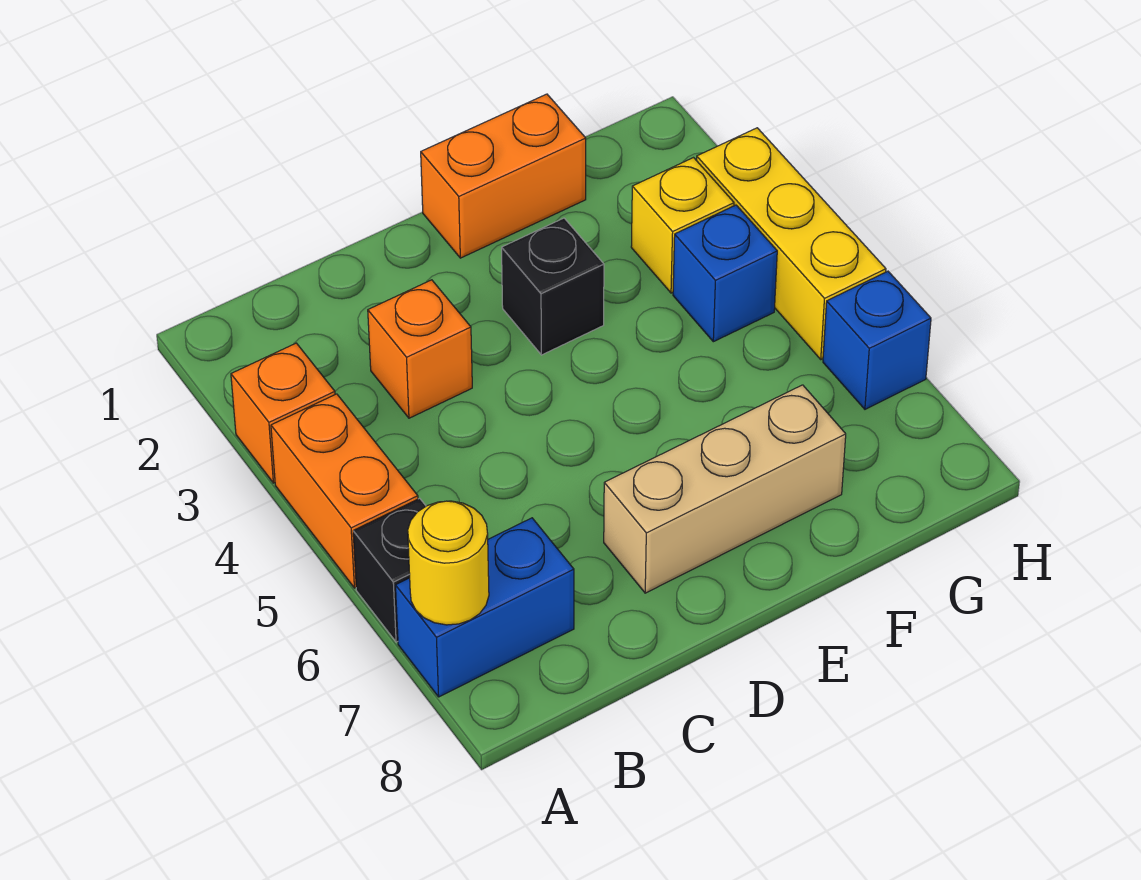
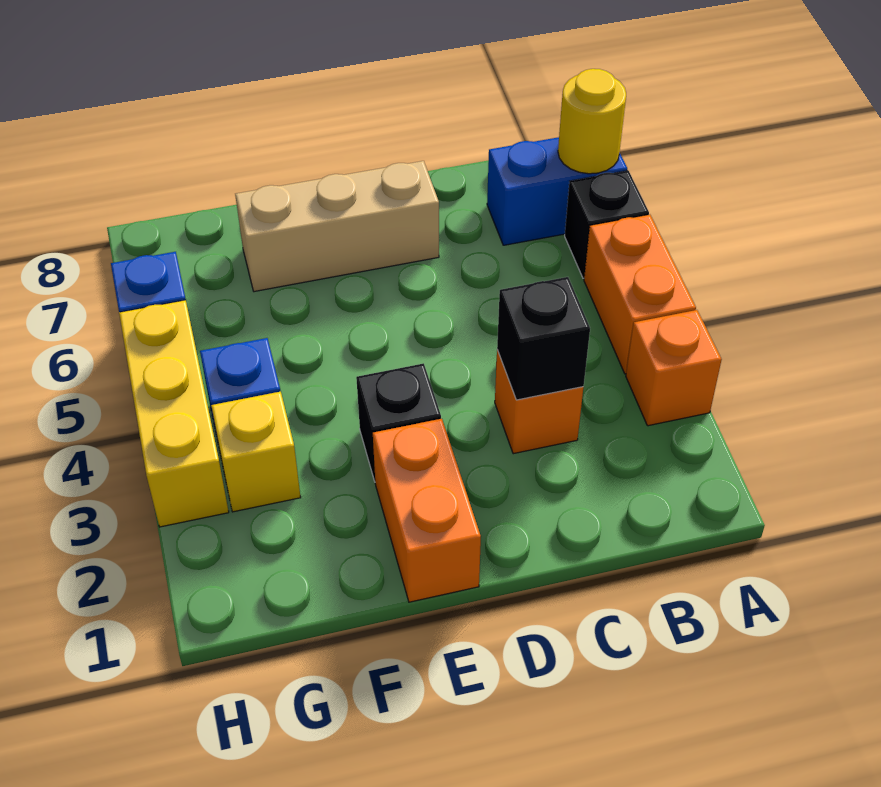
none -> black 1x1 brick [497,277,590,400]
orange 1x2 brick [421,94,586,258] -> orange 1x2 brick turned to [373,419,481,602]

